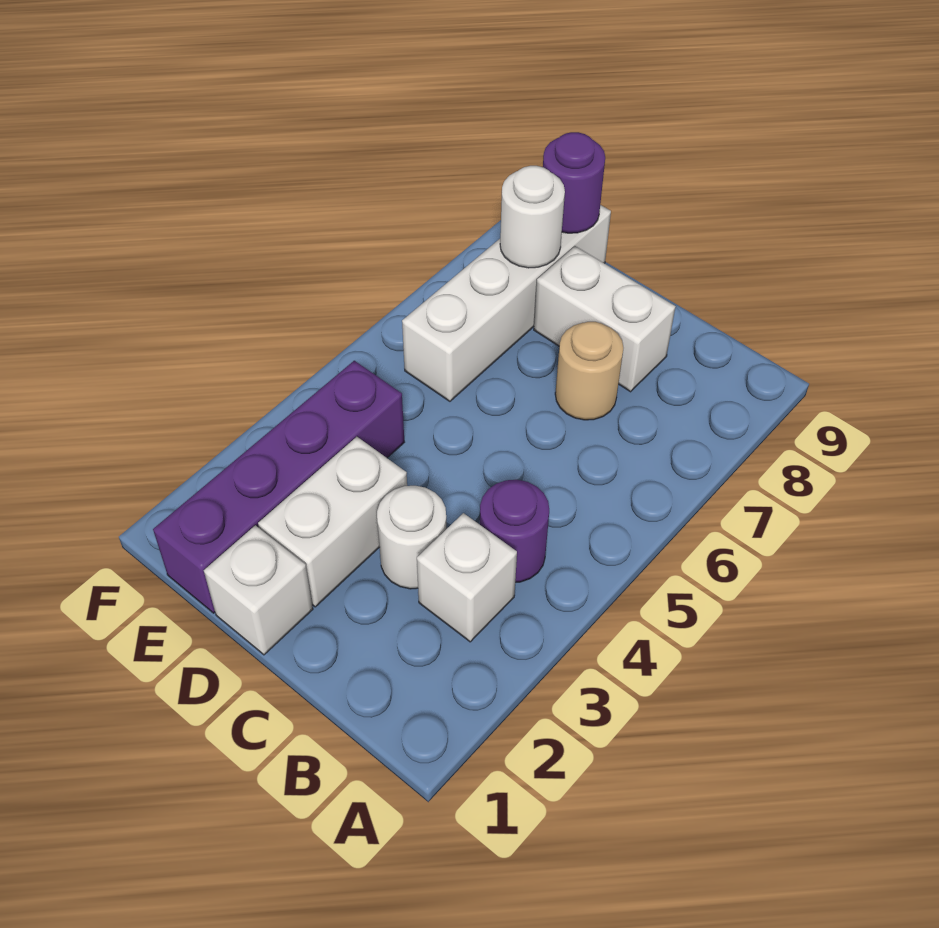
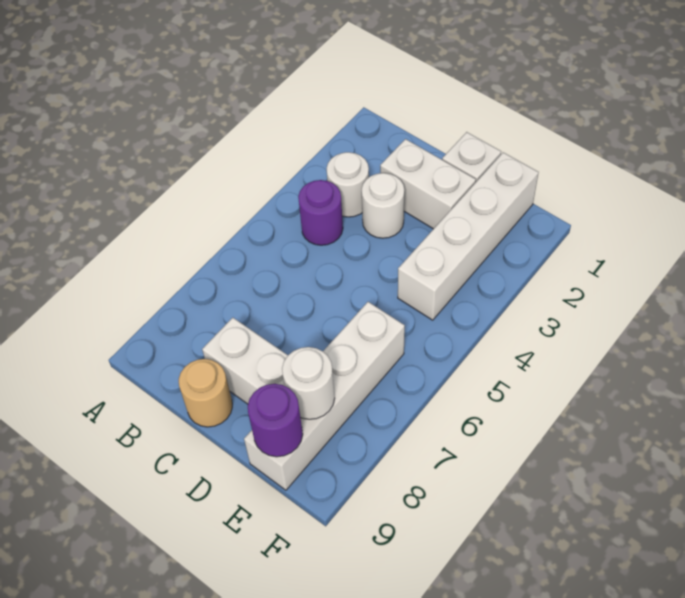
white 1x1 brick [417,513,517,642] -> white 1x1 round brick [327,152,369,217]
tan 1x1 round brick [555,322,623,420] -> tan 1x1 round brick moved to [179,359,232,427]
white 1x2 brick [258,437,407,607] -> white 1x2 brick turned to [380,139,476,229]
purple 1x4 brick [153,361,404,613] -> white 1x4 brick [398,153,538,320]

